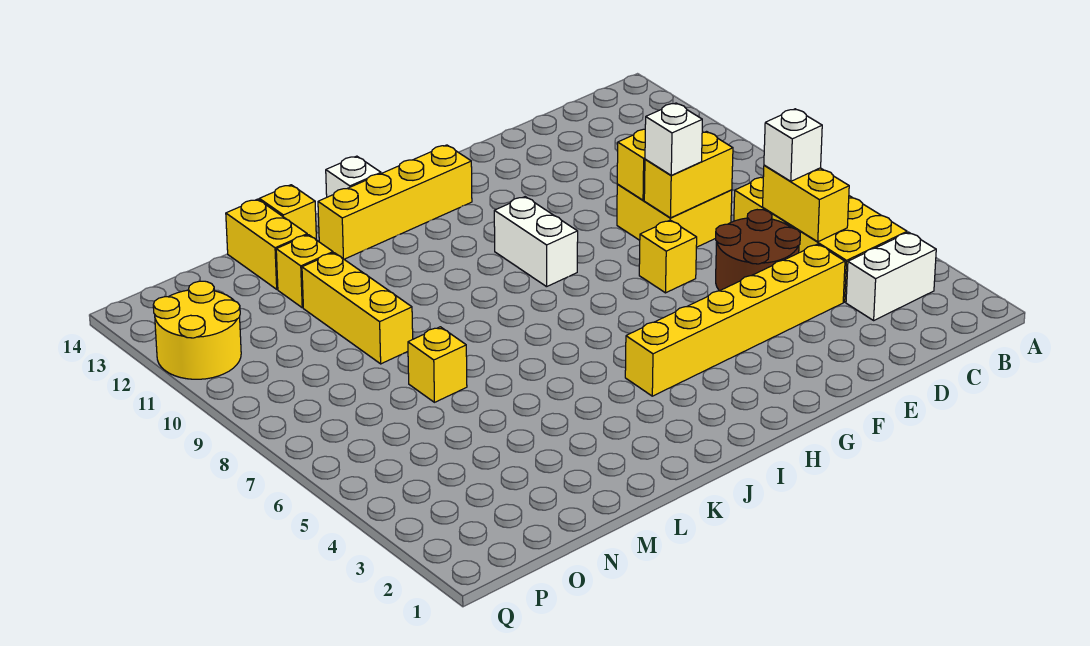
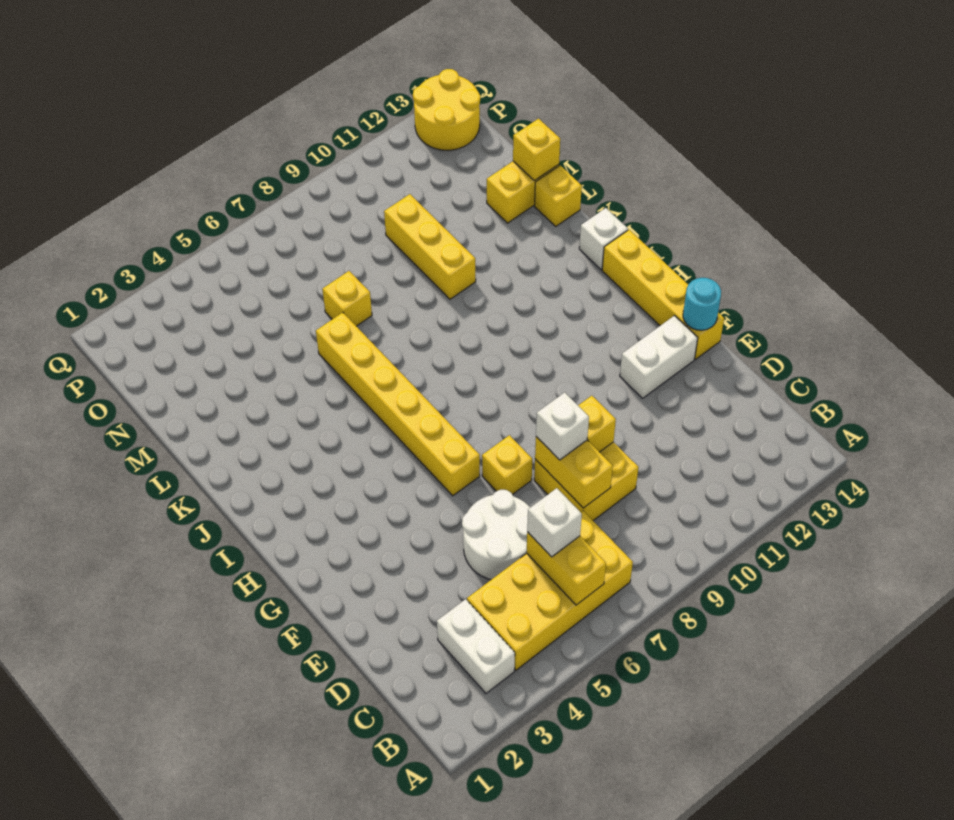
yellow 1x2 brick [763,165,849,242] -> yellow 1x2 brick turned to [527,532,606,605]
yellow 1x6 brick [625,244,845,396] -> yellow 1x6 brick moved to [316,312,480,496]
brown 2x2 round brick [716,210,800,291] -> white 2x2 round brick [462,490,530,580]
none -> cyan 1x1 round brick [683,278,721,330]
white 1x2 brick [494,197,578,287] -> white 1x2 brick moved to [620,316,698,398]
yellow 1x4 brick [318,145,472,259] -> yellow 1x4 brick moved to [602,230,724,359]
yellow 1x3 brick [302,253,413,364] -> yellow 1x3 brick turned to [384,194,476,299]
yellow 1x1 brick [276,235,333,308] -> yellow 1x1 brick moved to [513,119,560,181]
yellow 2x2 round brick [153,281,241,379] -> yellow 2x2 round brick moved to [413,69,480,150]

